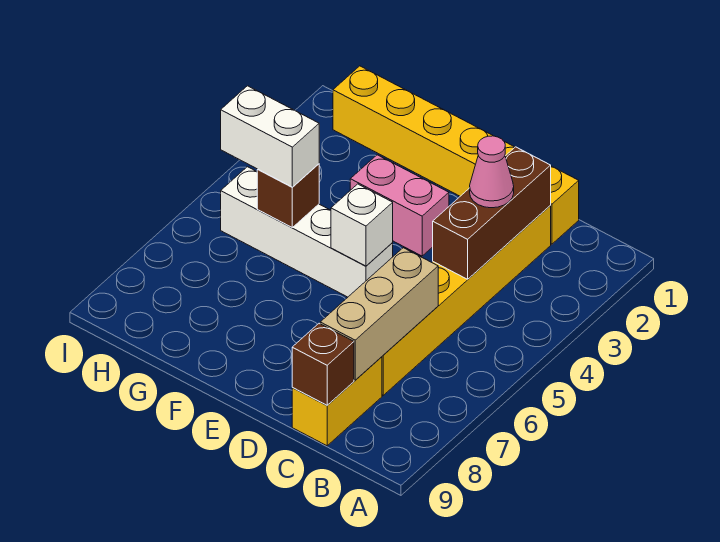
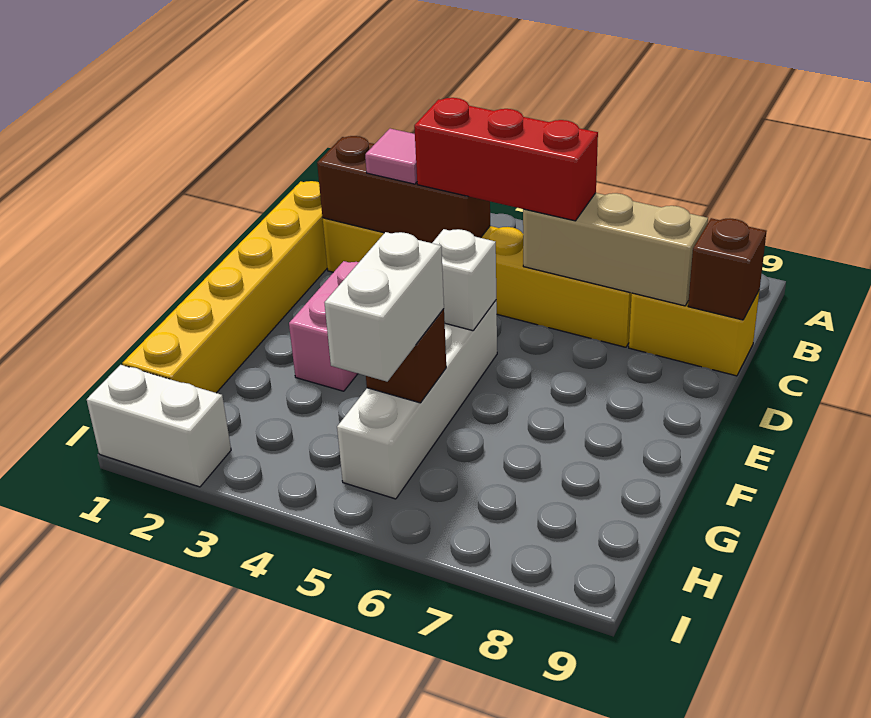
pink 1x1 cone [470,136,514,208] -> pink 1x1 tile [365,129,417,184]
none -> red 1x3 brick [414,98,598,221]
none -> white 1x2 brick [87,365,231,487]

